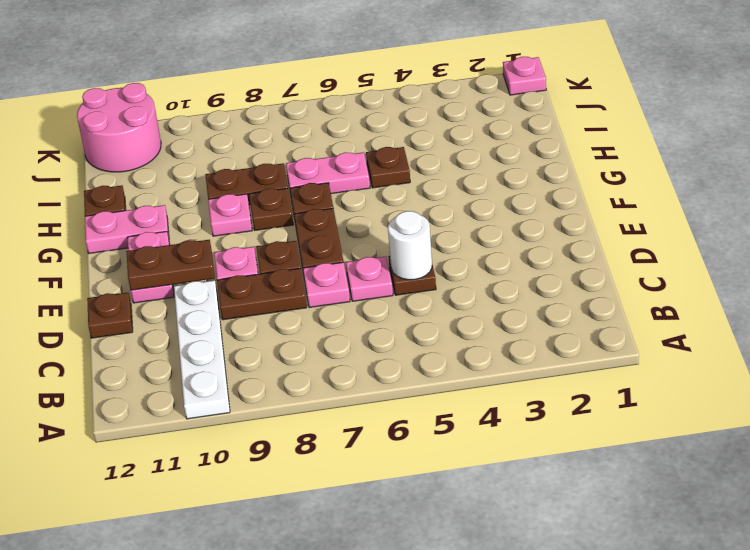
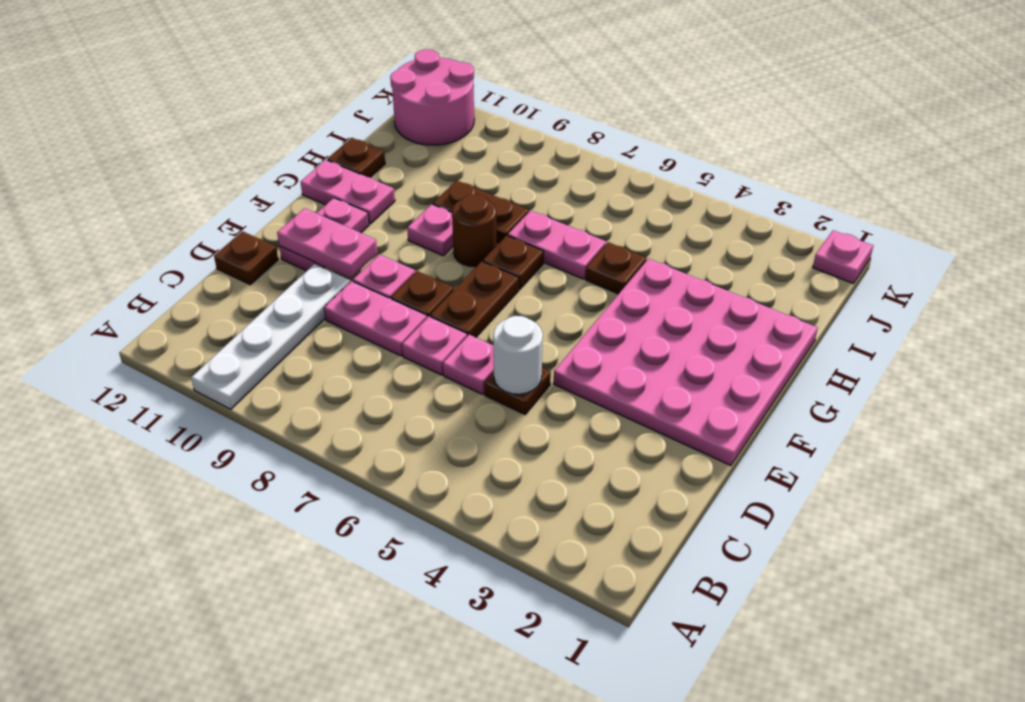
brown 1x2 plate [217,268,307,320] -> pink 1x2 plate [324,281,427,356]
none -> pink 4x4 plate [554,259,818,465]
brown 1x2 plate [127,240,215,290] -> pink 1x2 plate [277,208,377,278]
brown 1x1 plate [249,188,293,230] -> brown 1x1 round brick [452,195,497,267]

